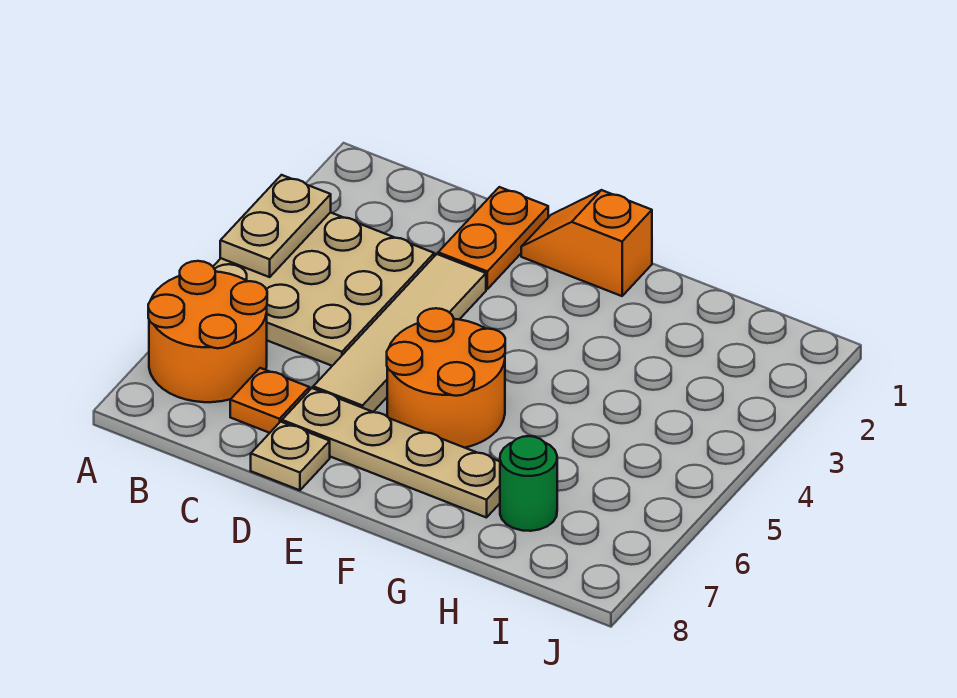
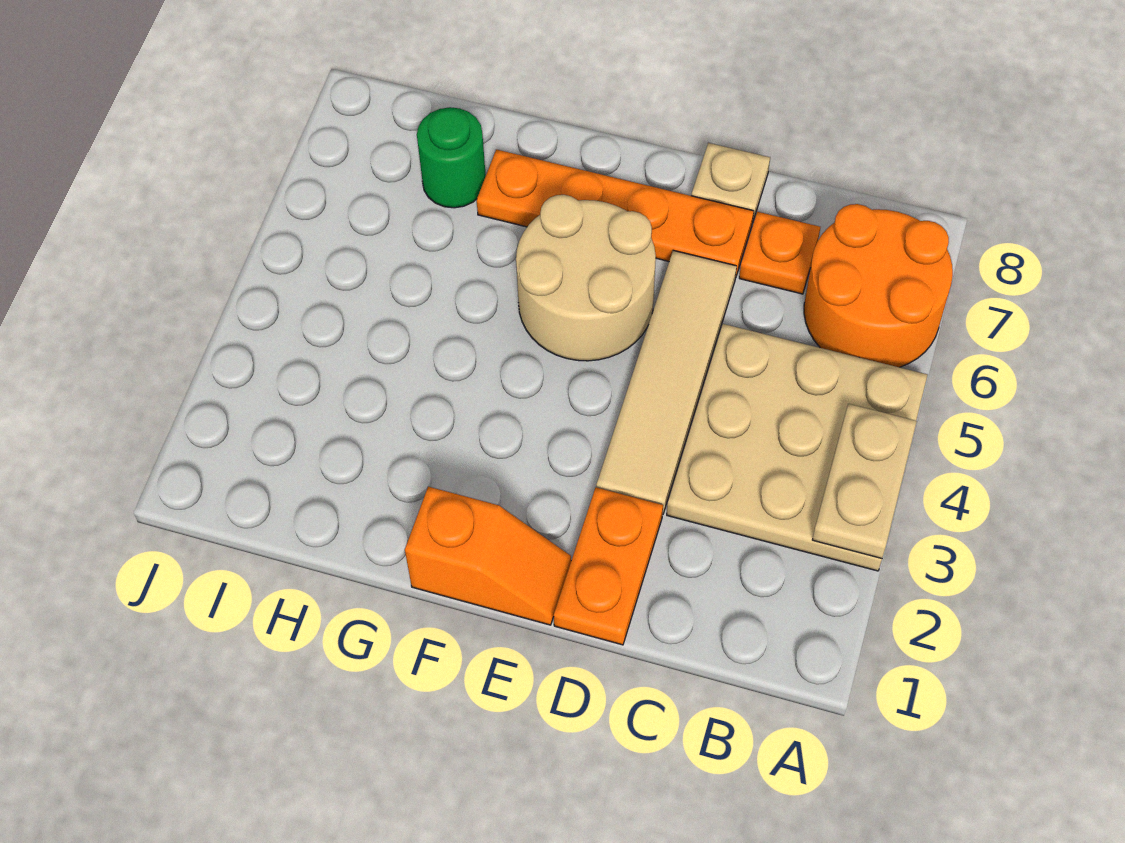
tan 1x4 plate [282,388,500,518] -> orange 1x4 plate [477,149,754,278]
orange 2x2 round brick [387,308,505,448] -> tan 2x2 round brick [516,195,656,361]

